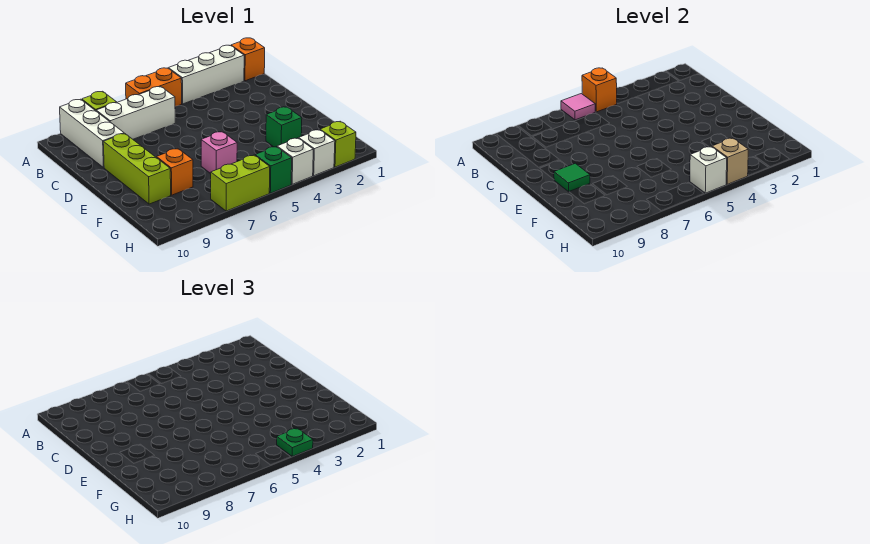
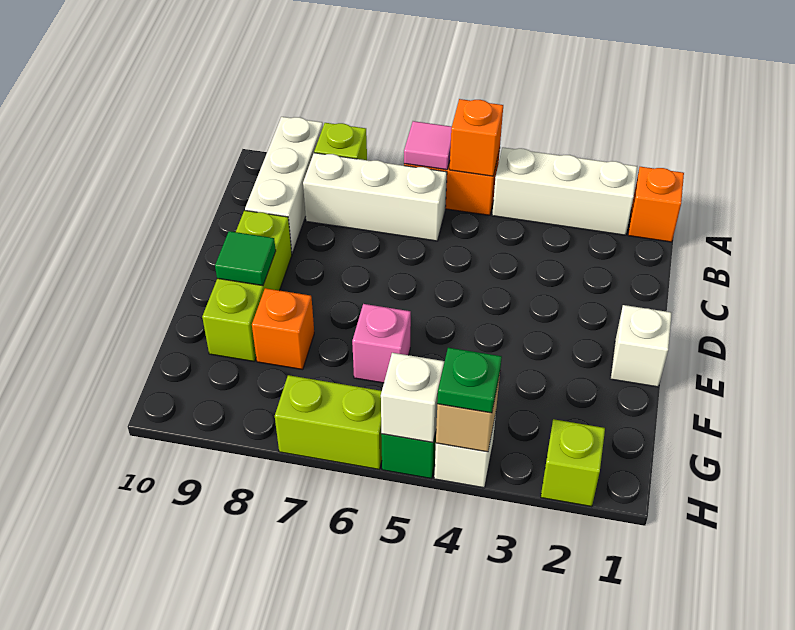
green 1x1 brick [266,107,302,147] -> none
white 1x1 brick [299,130,335,176] -> white 1x1 brick moved to [610,305,672,387]

